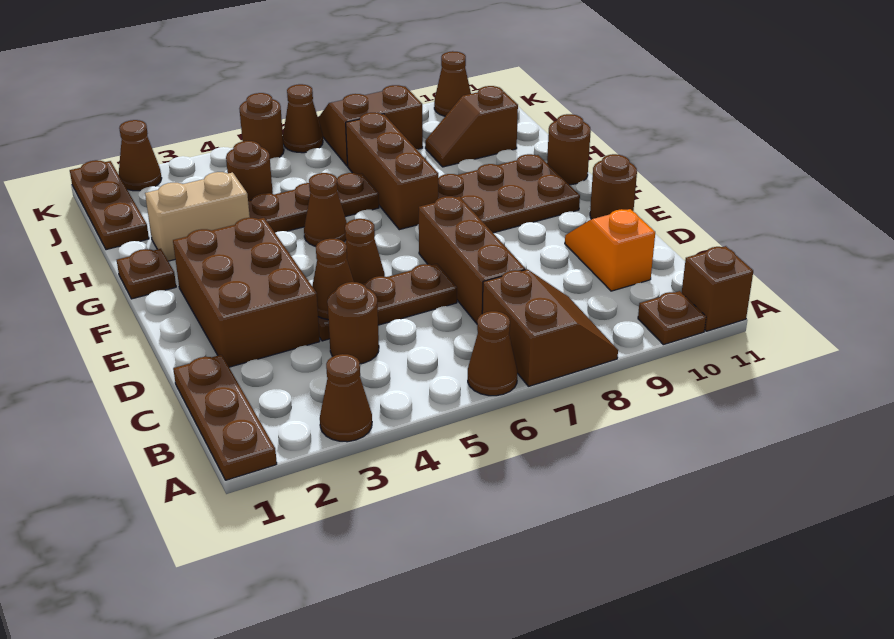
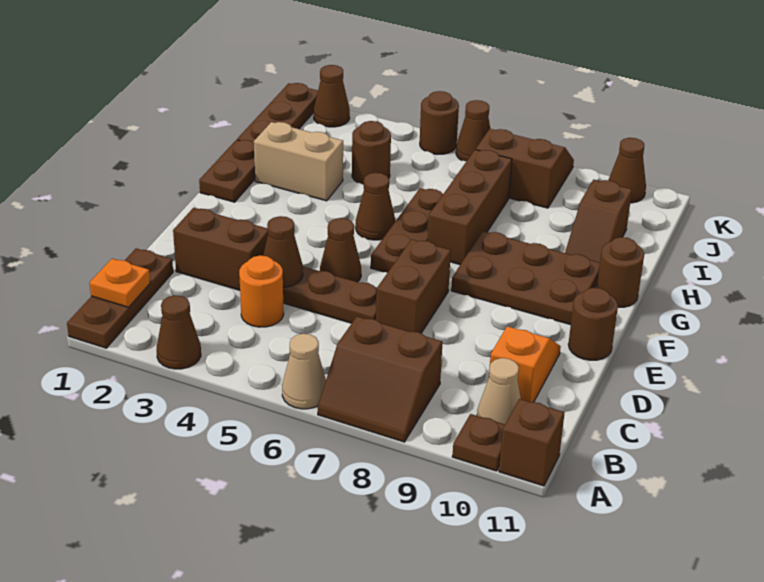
brown 1x1 cone [468,311,517,396] -> tan 1x1 cone [282,334,326,409]
brown 2x2 slope [482,269,618,386] -> brown 2x2 slope turned to [318,316,443,442]
none -> orange 1x1 plate [90,259,150,307]
none -> tan 1x1 cone [477,358,521,424]
brown 1x1 round brick [327,282,379,364] -> orange 1x1 round brick [239,256,284,327]
brown 1x3 brick [419,196,525,324] -> brown 1x2 brick [376,239,451,333]
brown 2x3 brick [173,218,320,367] -> brown 1x2 brick [173,208,268,290]
brown 1x1 plate [117,249,176,299] -> brown 1x2 plate [199,140,255,202]
brown 1x3 plate [248,173,379,233] -> brown 1x3 plate turned to [371,188,443,273]
brown 1x2 slope [425,86,518,167] -> brown 1x2 slope turned to [565,180,632,262]

